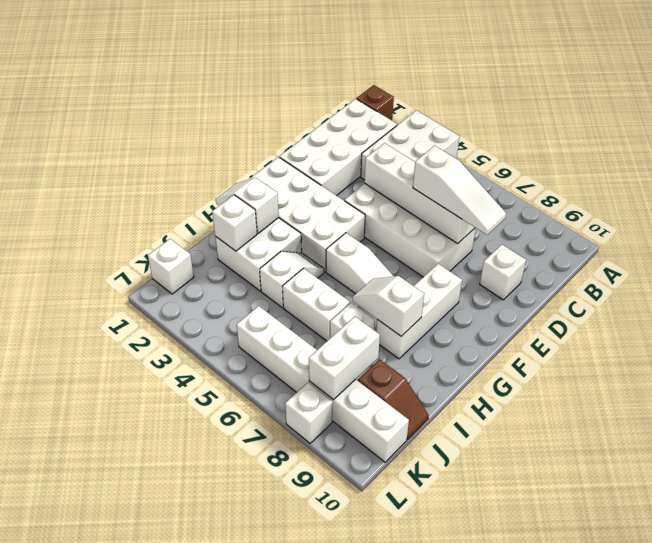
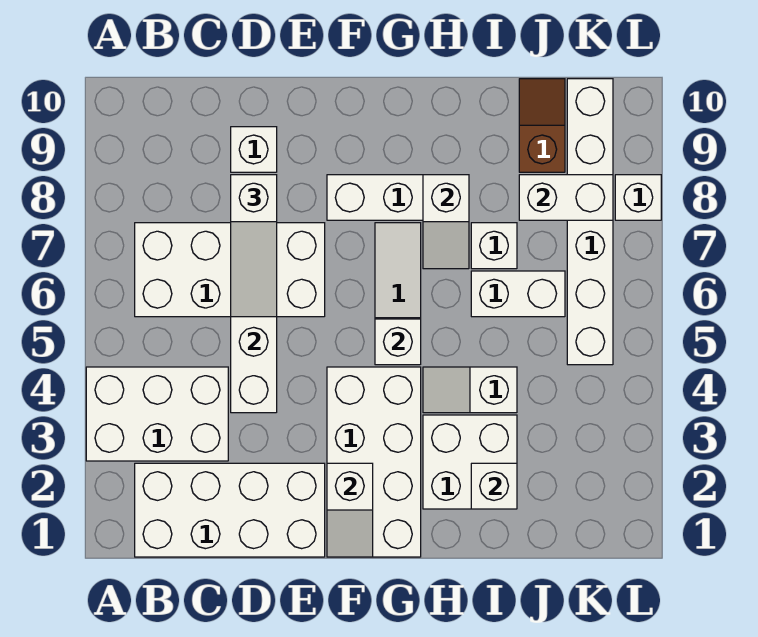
brown 1x1 brick [357,85,394,120] -> none
white 2x4 brick [345,183,476,277] -> white 2x4 brick turned to [135,223,325,317]
white 1x3 slope [413,146,506,235] -> white 1x3 slope turned to [231,175,277,317]
white 1x2 slope [216,178,279,234] -> white 1x2 slope moved to [327,463,373,557]
white 1x2 brick [283,268,350,341] -> white 1x2 brick turned to [471,271,565,317]
white 1x1 brick [148,239,194,294] -> white 1x1 brick moved to [375,319,421,365]

